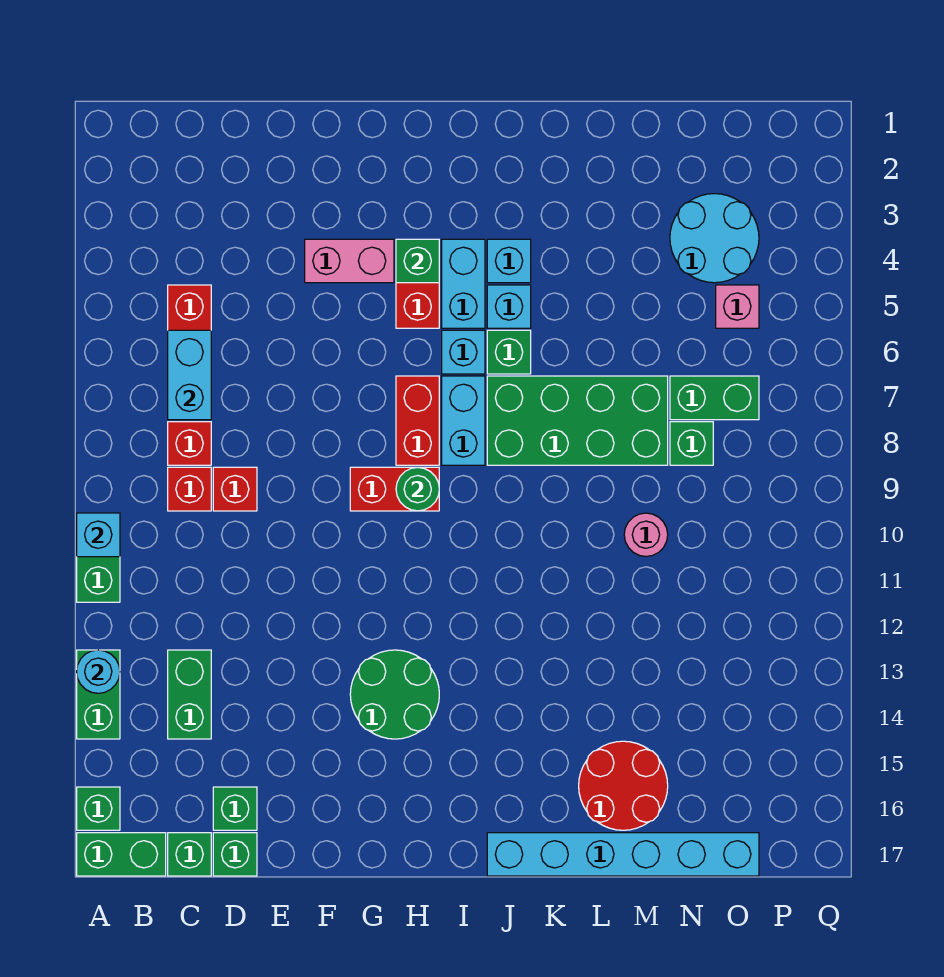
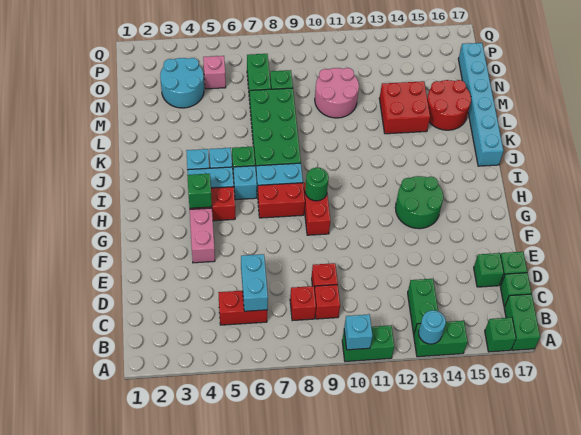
cyan 1x2 brick [168,330,211,420] -> cyan 1x2 brick turned to [241,254,268,311]
green 1x2 brick [168,650,211,739] -> green 1x2 brick turned to [408,279,438,334]
none -> red 2x2 brick [379,81,430,134]
pink 1x1 round brick [624,513,668,556] -> pink 2x2 round brick [315,68,359,118]

